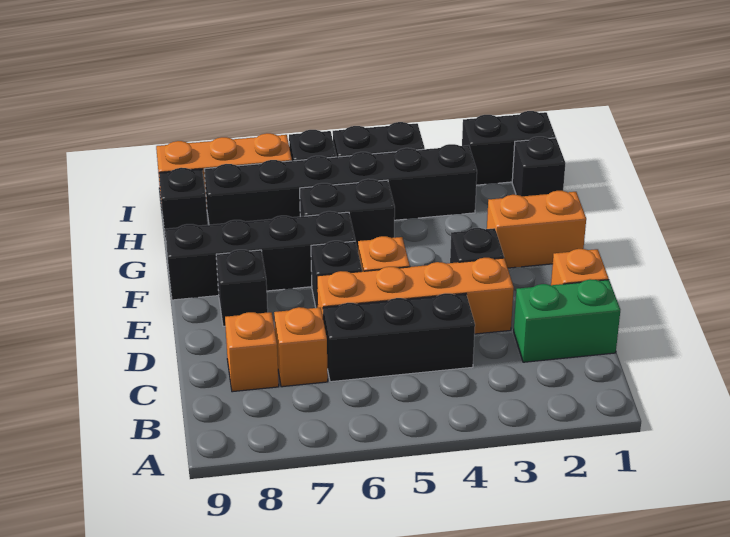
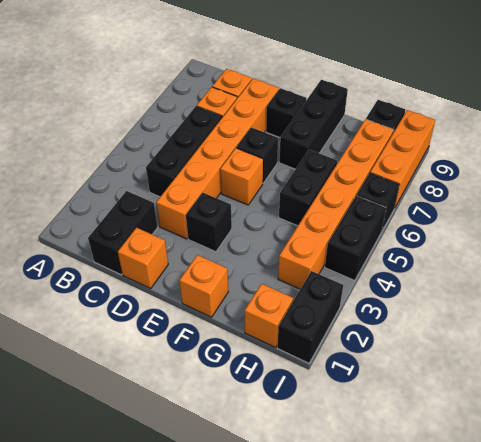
green 1x2 brick [514,279,620,362] -> black 1x2 brick [88,191,158,275]
orange 1x4 brick [317,258,514,334] -> orange 1x6 brick [156,78,279,239]
orange 1x2 brick [487,191,586,268] -> orange 1x1 brick [179,255,228,317]
black 1x4 brick [165,211,355,300] -> black 1x3 brick [279,80,348,169]
black 1x1 brick [512,137,565,196] -> orange 1x1 brick [245,284,293,348]
black 1x6 brick [204,144,477,225] -> orange 1x6 brick [278,119,393,289]

